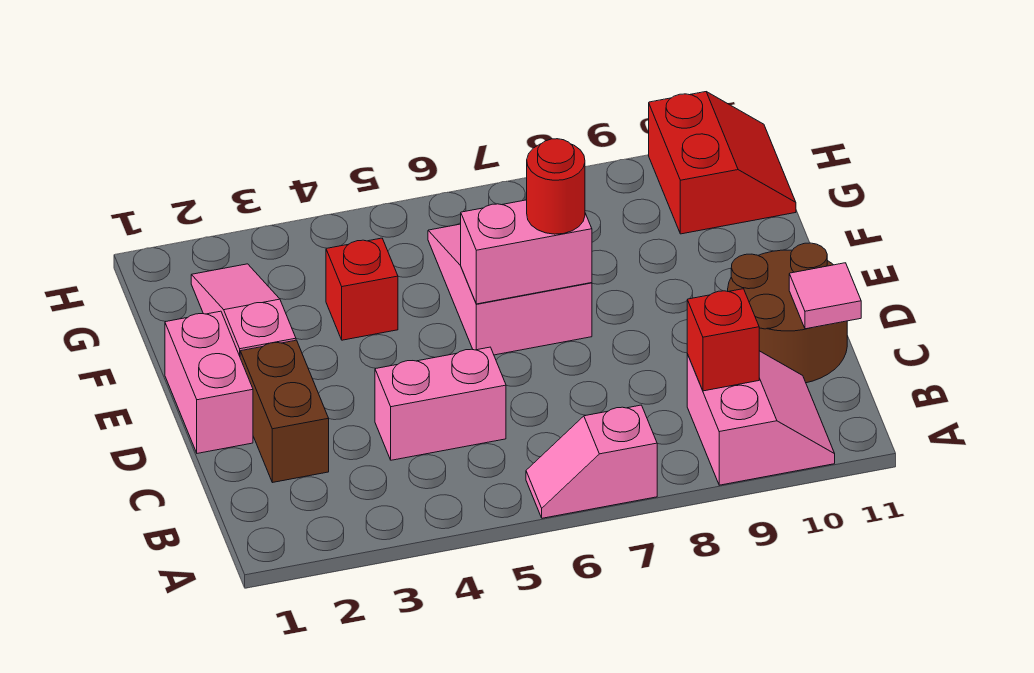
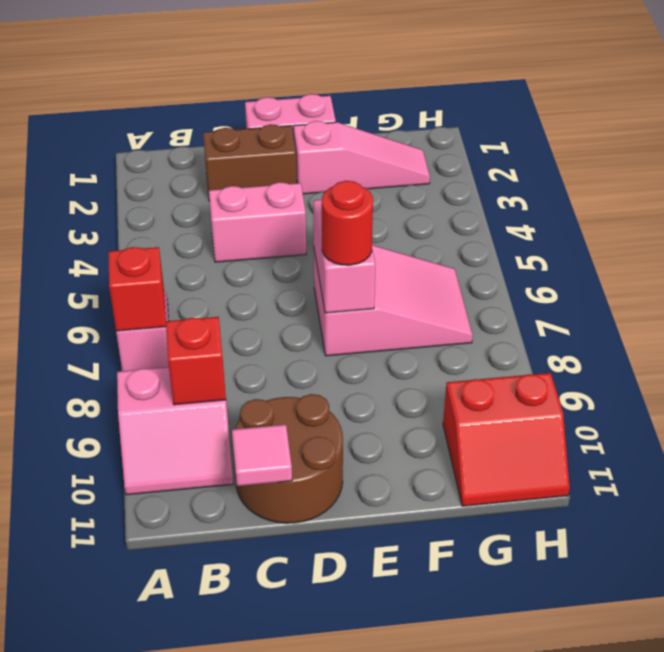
pink 1x2 brick [375,347,506,460] -> pink 1x2 brick turned to [209,182,306,262]
red 1x1 brick [326,238,398,340] -> red 1x1 brick moved to [108,247,166,331]

